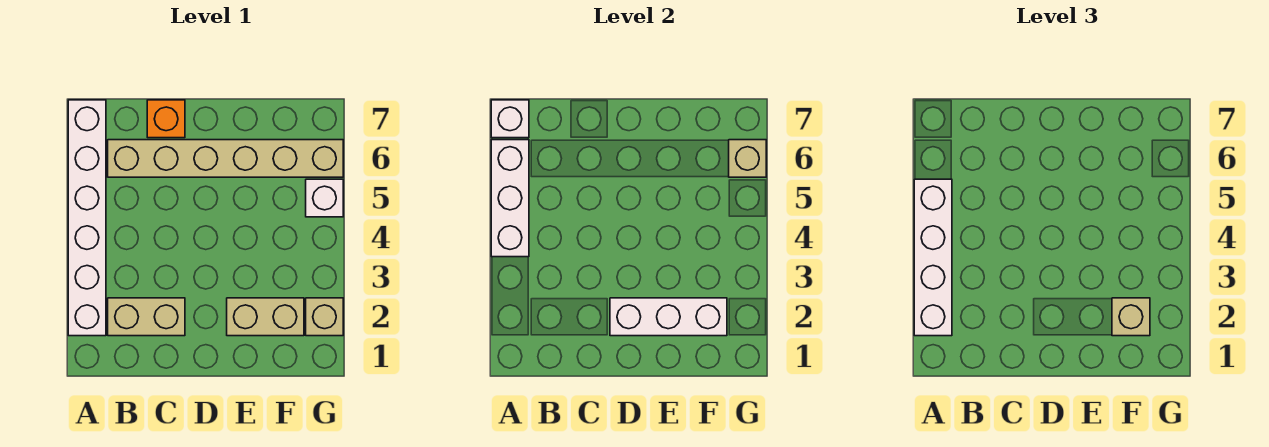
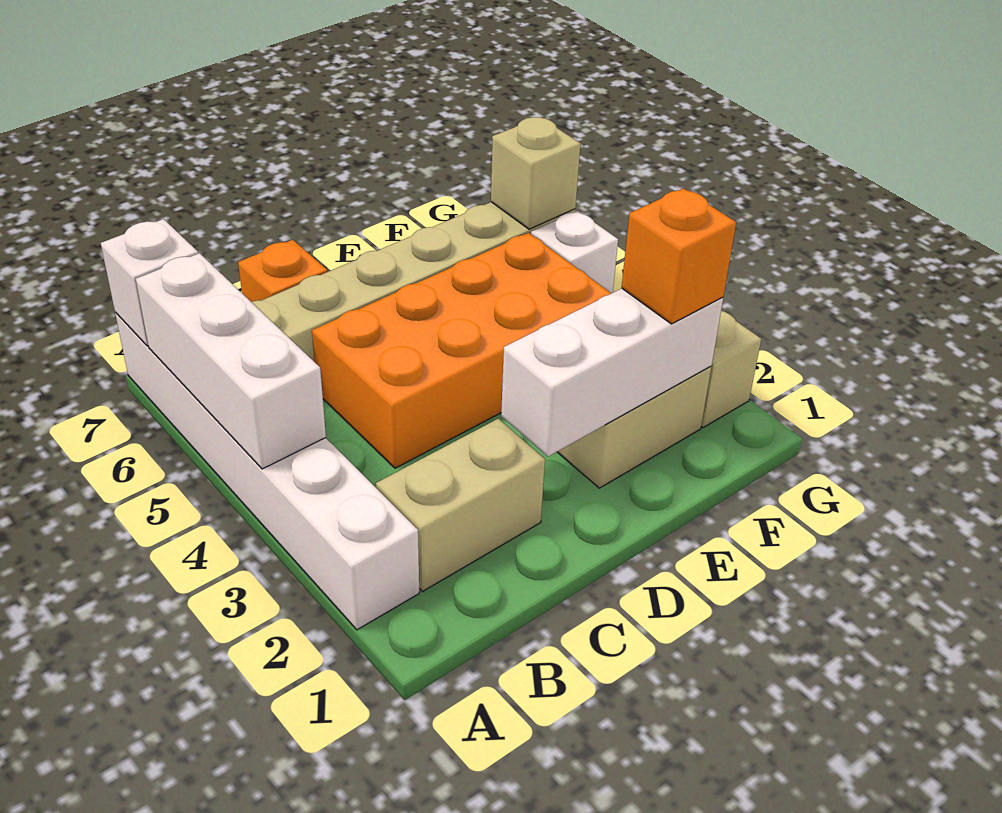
white 1x4 brick [914,179,952,336] -> none
none -> orange 2x4 brick [312,233,611,468]
tan 1x1 brick [1112,298,1150,336] -> orange 1x1 brick [621,188,736,324]

